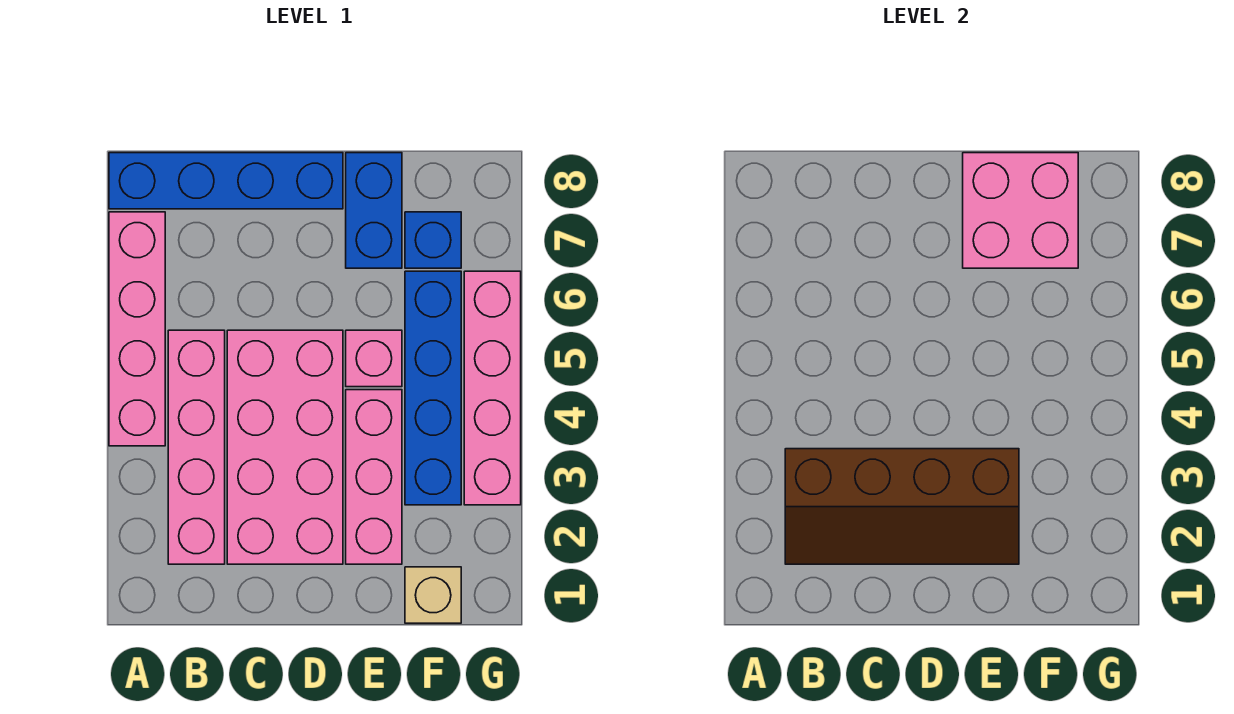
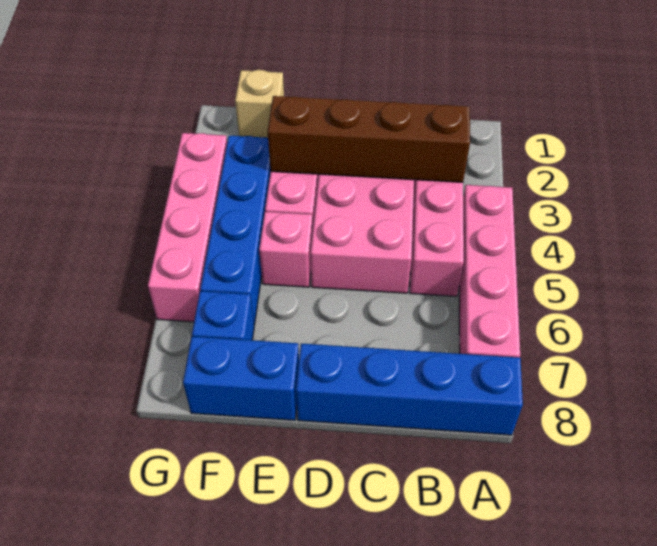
blue 1x2 brick [346,153,402,268] -> blue 1x2 brick turned to [183,336,299,420]
pink 2x2 brick [963,153,1078,268] -> none

